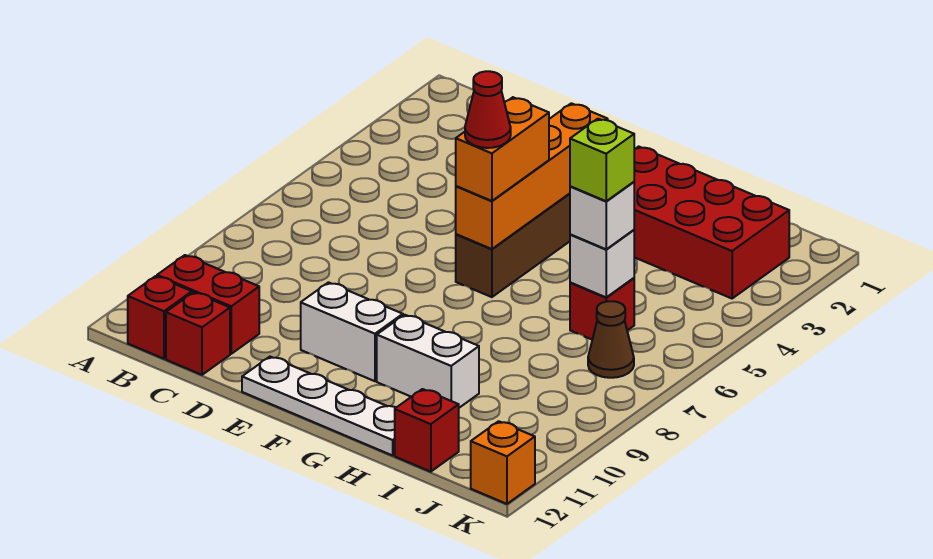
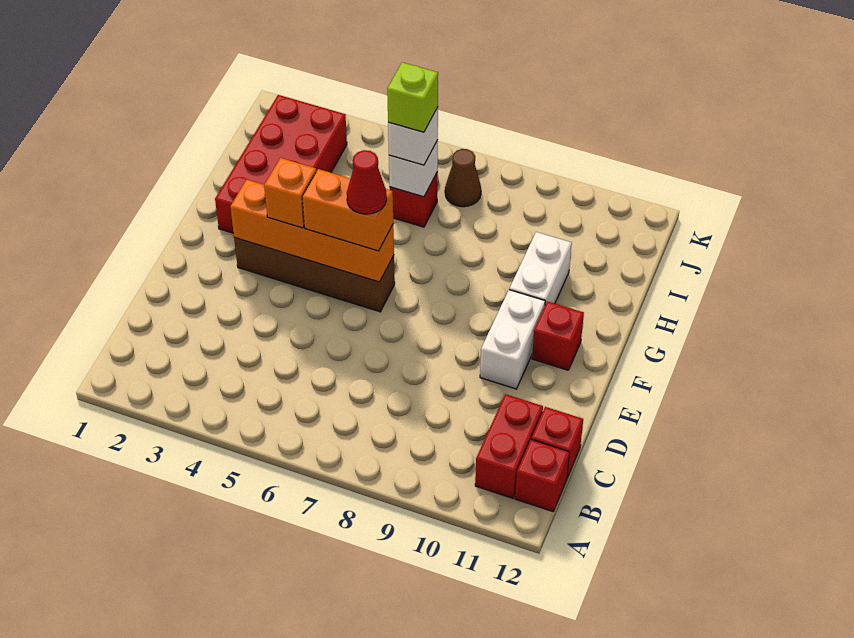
white 1x4 plate [242,357,396,455] -> none
red 1x1 brick [395,389,459,472] -> red 1x1 brick moved to [532,301,584,370]
orange 1x1 brick [471,421,535,504] -> orange 1x1 brick moved to [264,158,316,228]

